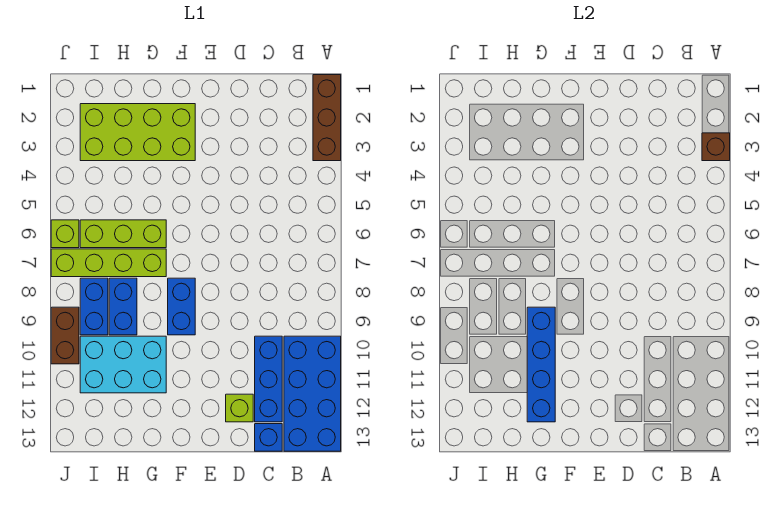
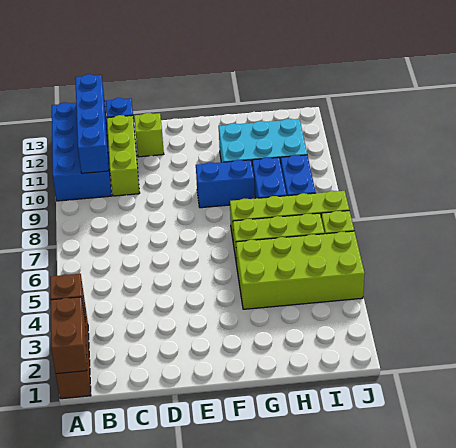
blue 1x3 brick [255,336,282,422] -> lime 1x3 brick [107,115,139,196]
lime 2x4 brick [80,104,195,161] -> lime 2x4 brick moved to [236,231,365,309]
blue 1x2 brick [168,278,195,335] -> blue 1x2 brick turned to [196,160,254,208]
blue 1x4 brick [527,307,555,422] -> blue 1x4 brick moved to [75,74,109,173]
brown 1x2 brick [51,307,79,364] -> brown 1x2 brick moved to [50,297,87,374]

